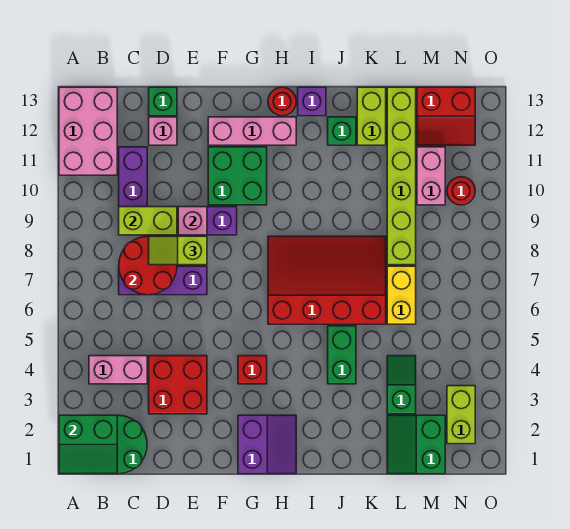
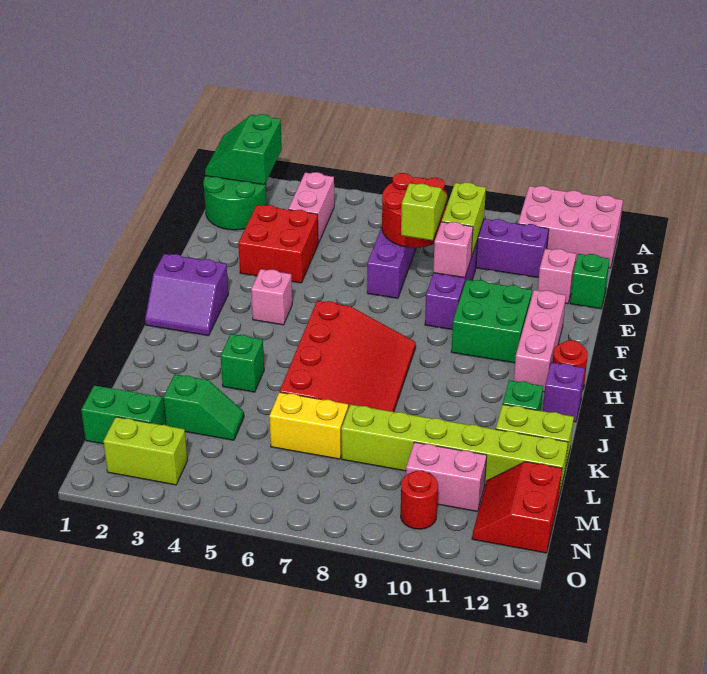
red 1x1 brick [238,356,267,384] -> pink 1x1 brick [251,269,292,325]
green 1x2 brick [328,326,356,384] -> green 1x1 brick [221,334,264,392]

